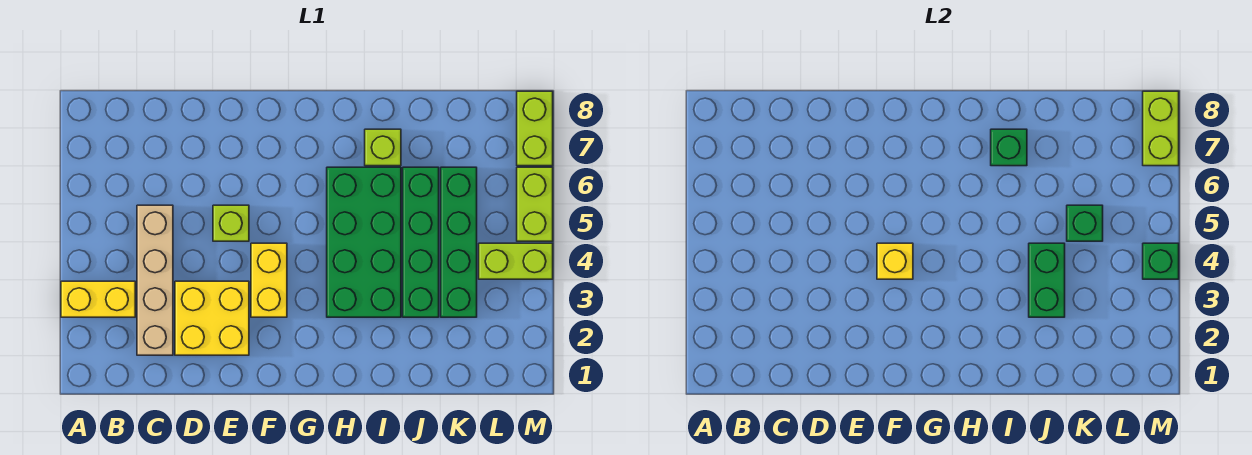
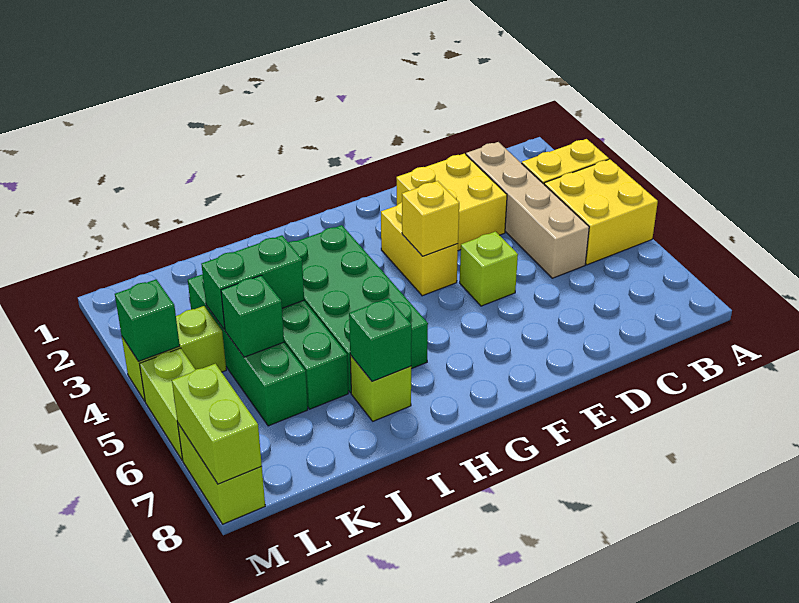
none -> yellow 2x2 brick [544,159,658,265]
green 1x2 brick [1029,243,1065,317] -> green 1x2 brick turned to [201,235,304,330]

